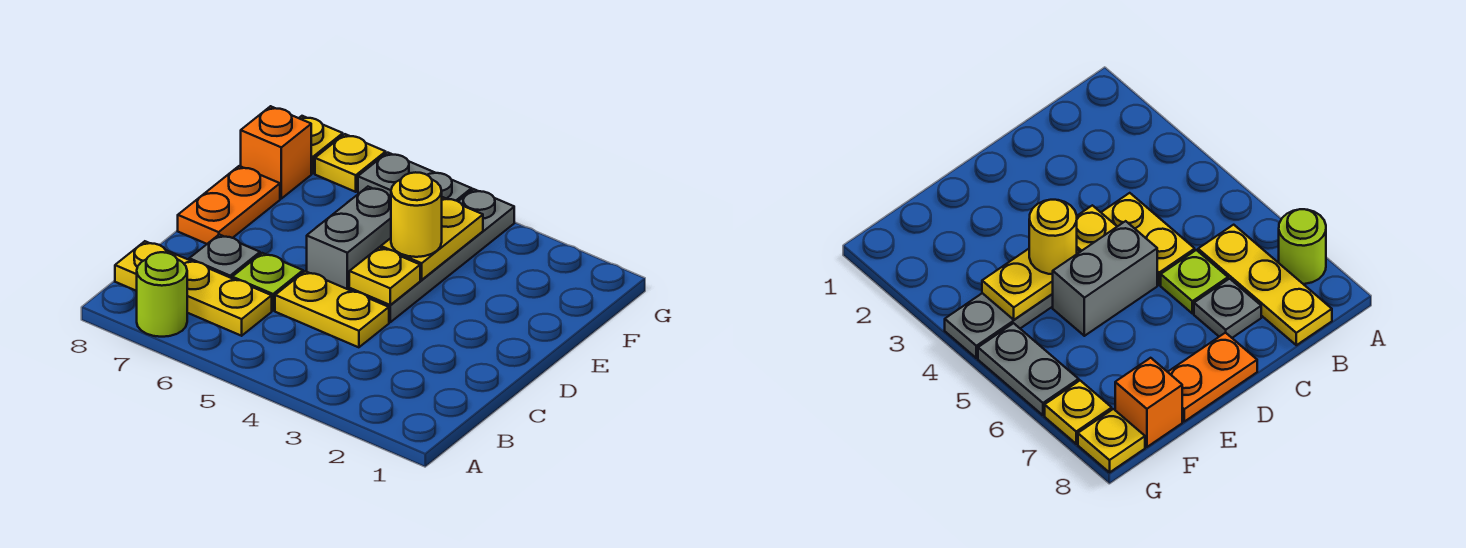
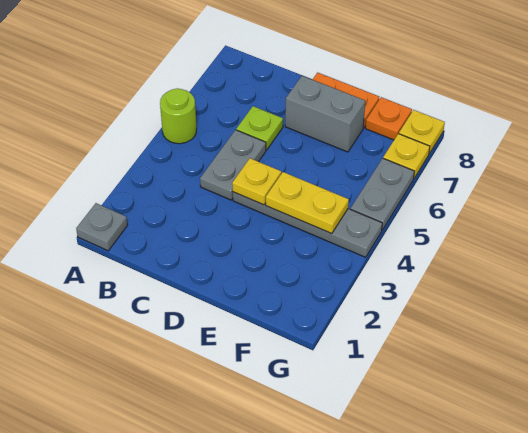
lime 1x1 round brick [137,252,187,337] -> lime 1x1 round brick moved to [160,88,197,144]
yellow 1x3 plate [115,241,272,336] -> none
yellow 1x2 plate [275,271,389,347] -> grey 1x2 plate [200,130,266,200]
grey 1x1 plate [189,235,260,278] -> grey 1x1 plate moved to [76,203,128,251]
grey 1x2 brick [307,187,391,290] -> grey 1x2 brick moved to [285,76,365,152]
yellow 1x1 round brick [391,172,442,257] -> none
orange 1x1 brick [241,106,311,199] -> orange 1x1 plate [365,97,412,140]

